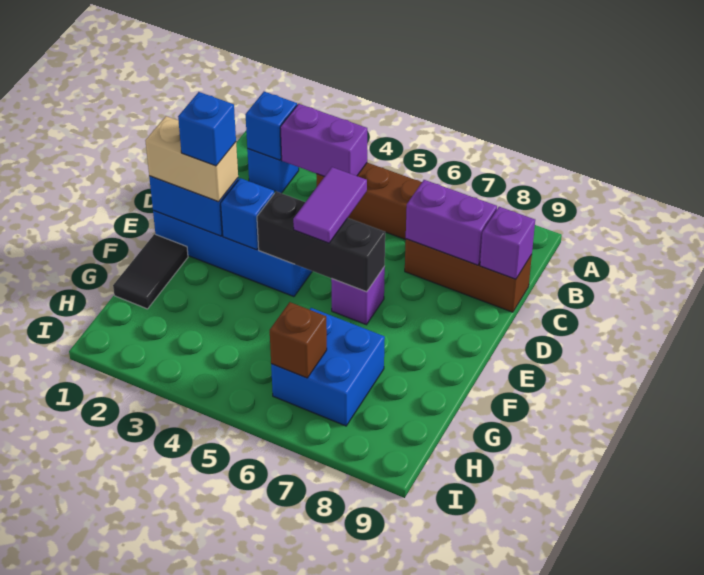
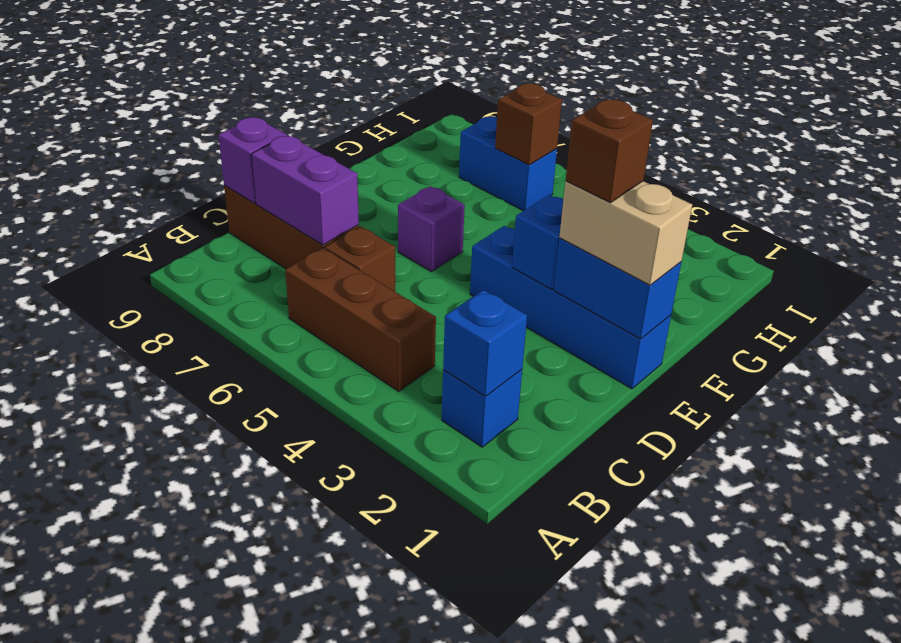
purple 1x2 brick [280,104,367,176] -> none
none -> brown 1x1 brick [325,226,395,291]
purple 1x2 tile [293,167,367,243] -> none
blue 1x1 brick [178,92,236,166] -> brown 1x1 brick [566,99,653,203]
black 1x3 brick [257,191,385,292] -> none
black 1x2 tile [113,234,188,309] -> none
blue 2x2 brick [271,308,385,426] -> blue 1x2 brick [459,116,557,211]

